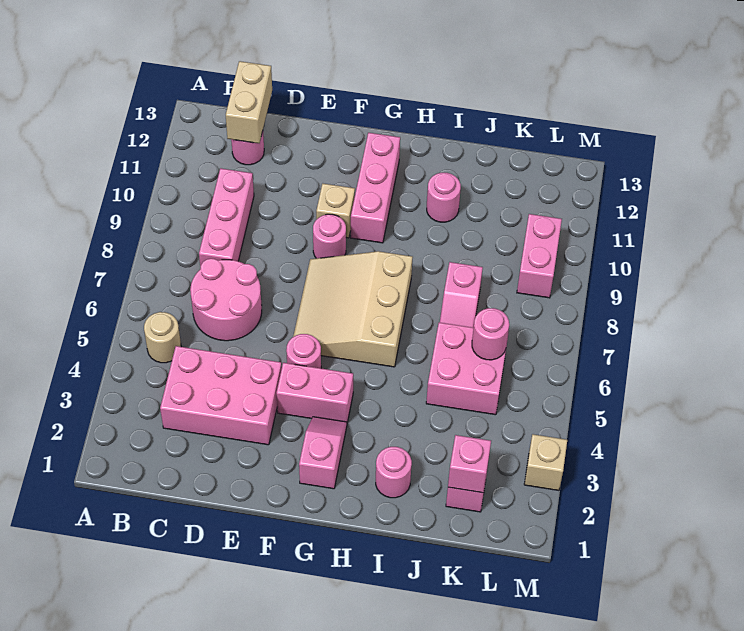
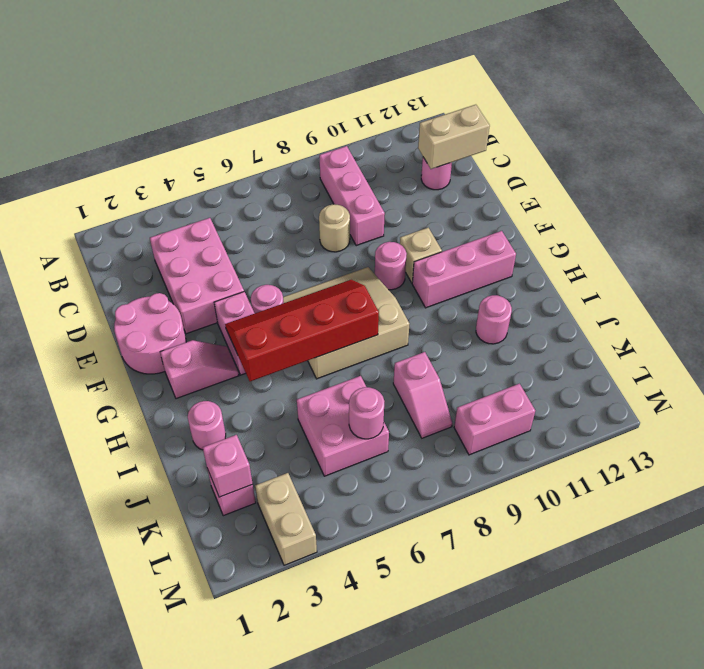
tan 1x1 round brick [144,312,181,363] -> tan 1x1 round brick moved to [319,204,350,252]
pink 2x2 round brick [190,259,262,341] -> pink 2x2 round brick moved to [114,293,186,374]
pink 1x3 brick [199,168,254,268] -> pink 1x3 brick turned to [319,146,385,246]
none -> red 2x4 slope [225,280,379,381]
pink 1x2 slope [440,262,483,328] -> pink 1x2 slope turned to [393,352,452,438]
tan 1x1 brick [524,434,567,490] -> tan 1x2 brick [255,473,317,565]

